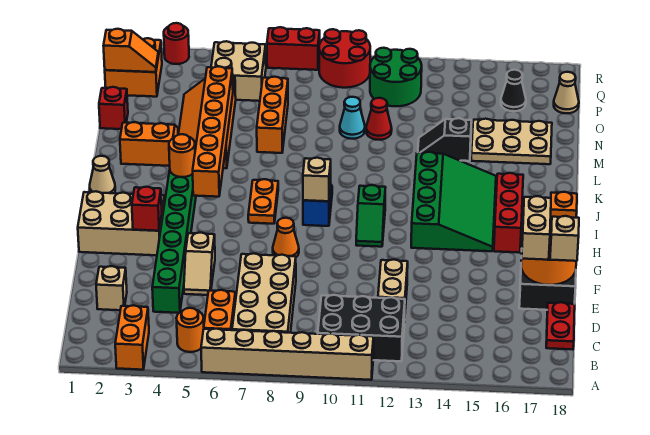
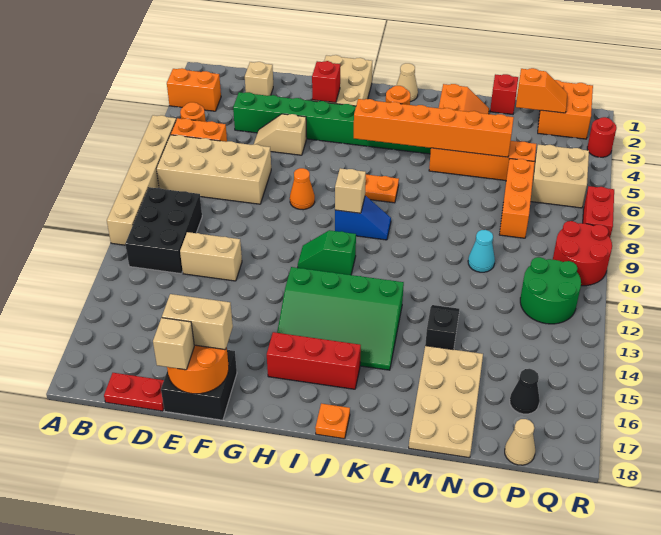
orange 1x3 brick [257,77,288,153] -> orange 1x3 brick turned to [499,159,535,238]
tan 2x3 plate [471,119,552,164] -> tan 2x4 plate [409,346,483,458]
red 1x1 cone [366,98,392,140] -> none
orange 1x2 slope [104,29,159,72] -> orange 1x2 slope turned to [516,68,567,113]

